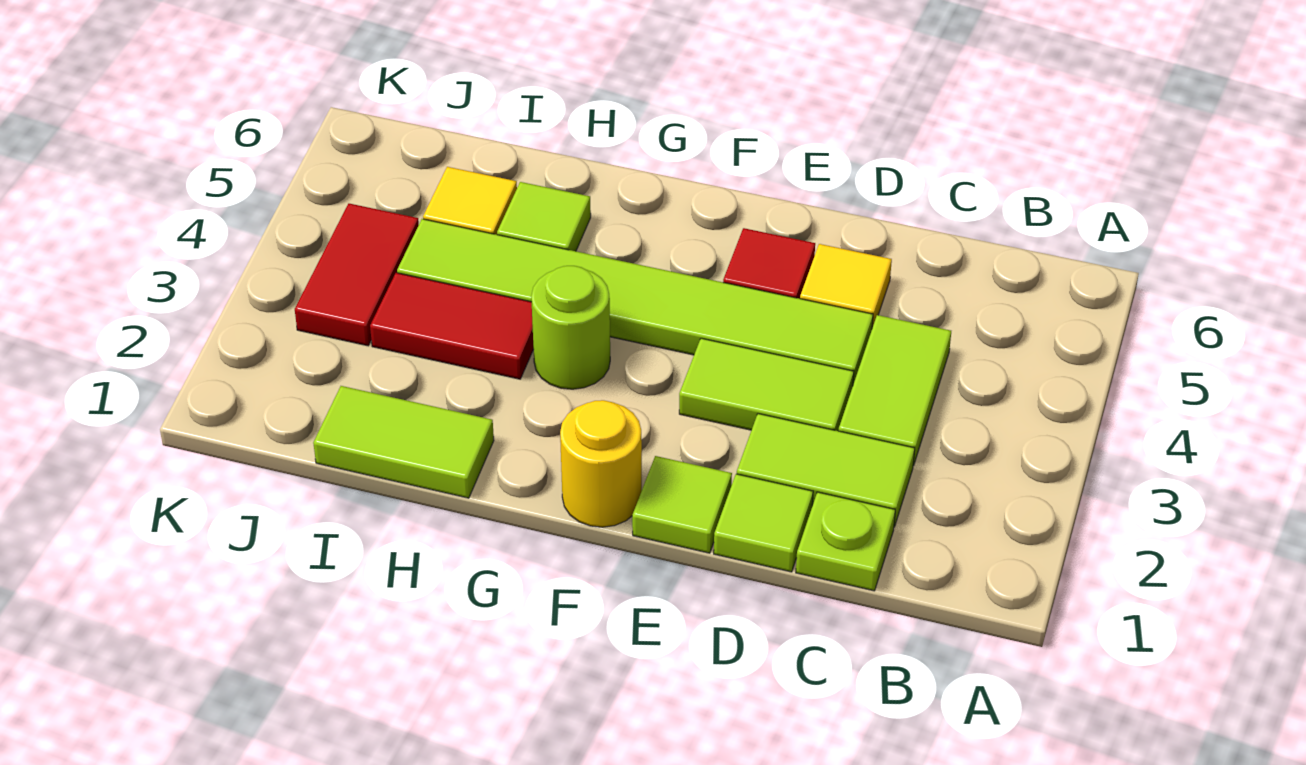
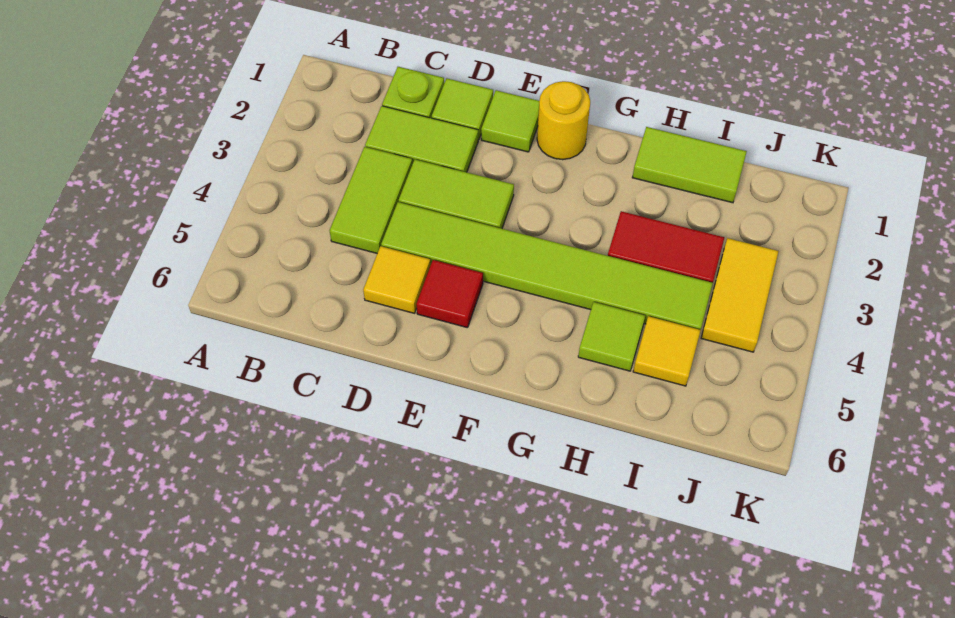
lime 1x1 round brick [531,266,610,389] -> none
red 1x2 tile [295,204,419,346] -> yellow 1x2 tile [701,238,779,352]

